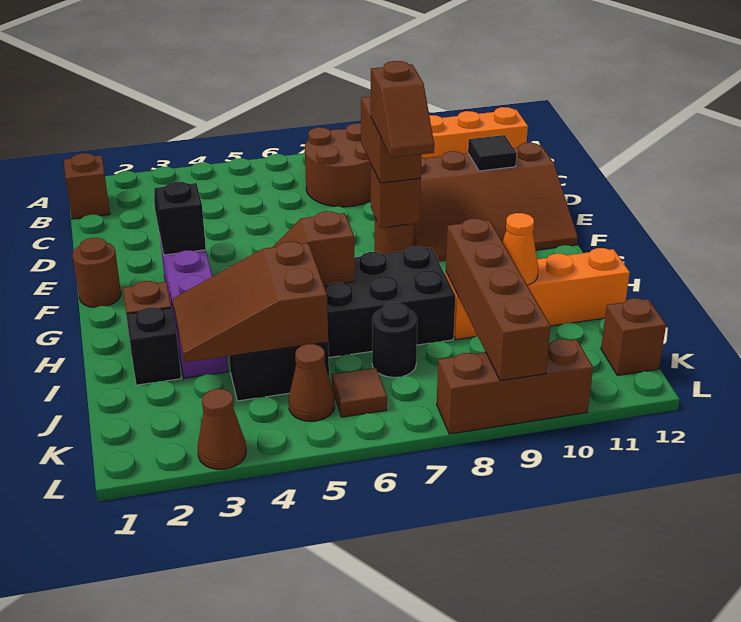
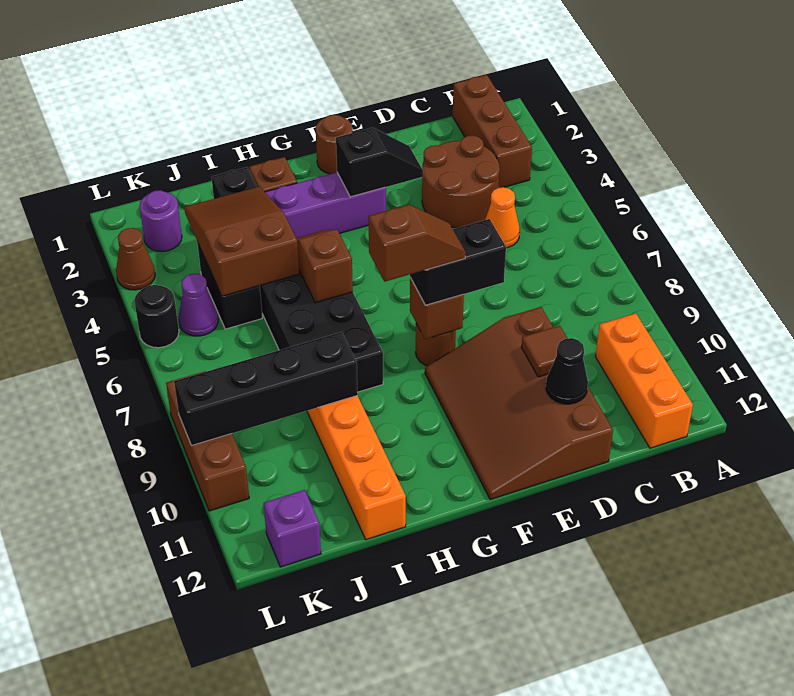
brown 1x1 brick [64,153,110,219] -> brown 1x3 brick [453,75,532,188]
brown 2x2 round brick [305,123,371,207] -> brown 2x2 round brick moved to [422,135,500,228]
black 1x1 tile [468,135,517,171] -> black 1x1 cone [546,338,588,404]
brown 1x2 brick [361,96,422,183] -> black 1x2 brick [410,219,506,305]
brown 1x2 slope [371,61,434,158] -> brown 1x2 slope turned to [369,204,466,282]
brown 1x4 brick [446,219,551,381] -> black 1x4 brick [174,332,358,446]
orange 1x1 cone [503,213,538,285] -> orange 1x1 cone moved to [485,187,520,248]
black 1x1 round brick [372,303,417,377] -> black 1x1 round brick moved to [134,285,179,348]
none -> purple 1x1 round brick [139,190,182,252]
brown 1x1 cone [289,344,335,421] -> purple 1x1 cone [178,274,218,336]
brown 1x1 tile [332,368,387,417] -> brown 1x1 tile moved to [521,326,568,377]
brown 1x1 brick [601,298,666,375] -> purple 1x1 brick [264,490,321,567]

